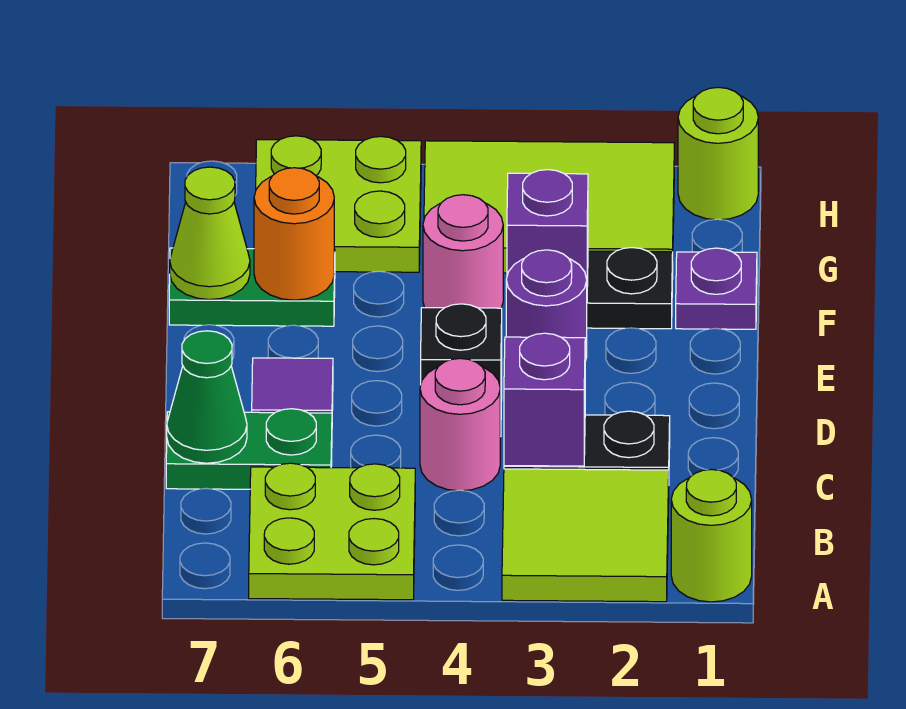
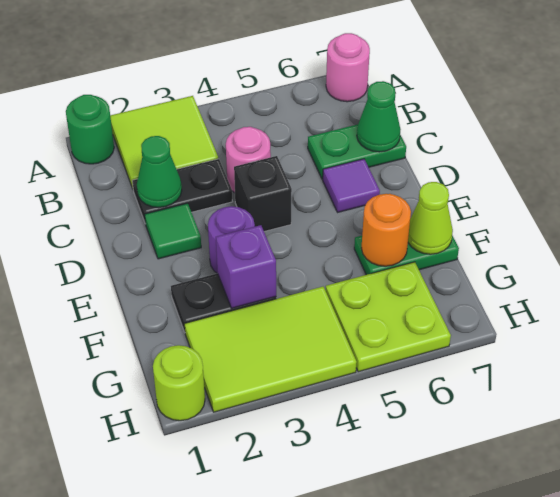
lime 1x1 round brick [671,469,752,602] -> green 1x1 round brick [66,95,114,164]
lime 2x2 plate [249,463,415,600] -> none
none -> green 1x1 cone [137,136,182,208]
purple 1x1 brick [504,333,585,466] -> none
none -> green 1x1 tile [145,203,201,259]
purple 1x1 plate [676,248,757,329] -> none
pink 1x1 round brick [423,195,503,308] -> pink 1x1 round brick moved to [326,33,370,102]

